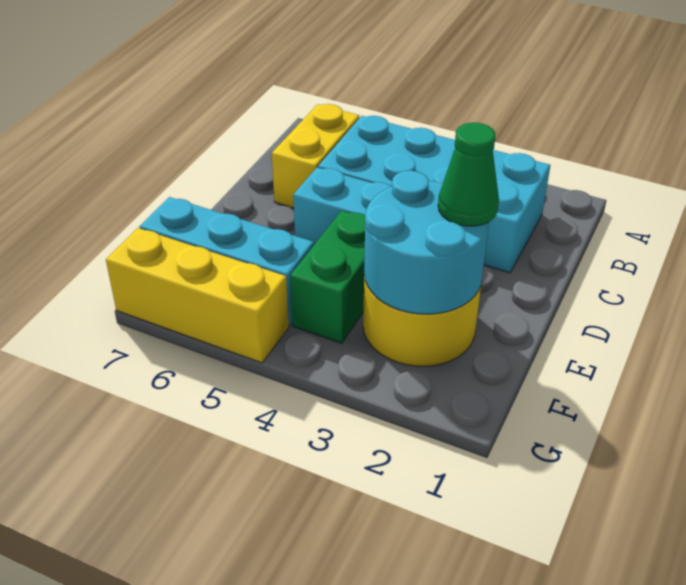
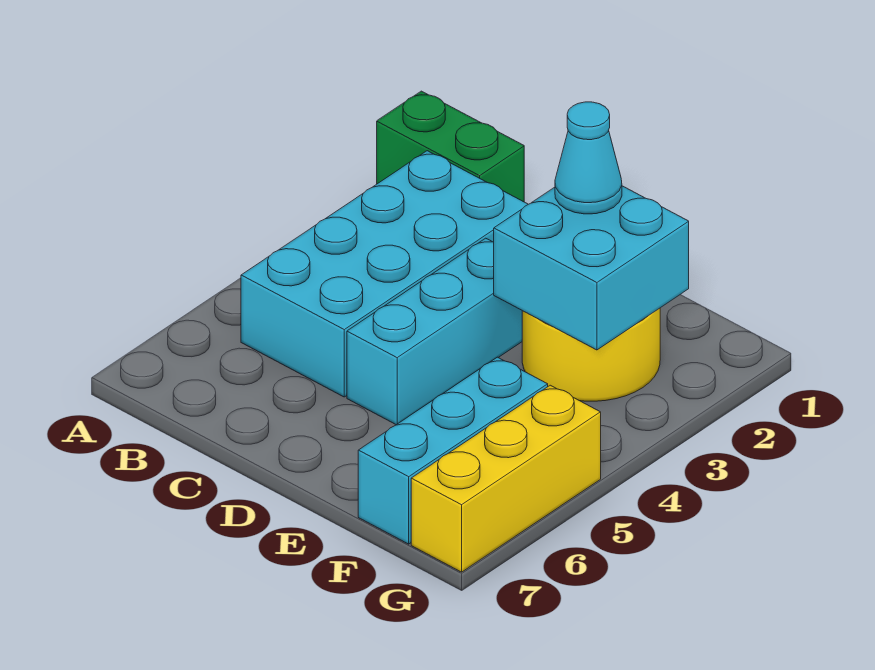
yellow 1x2 brick [272,104,359,208] -> none
cyan 2x2 round brick [364,171,489,314] -> cyan 2x2 brick [494,186,689,350]
green 1x1 cone [438,123,499,226] -> cyan 1x1 cone [555,102,622,214]
green 1x2 brick [290,211,365,343] -> green 1x2 brick moved to [377,91,524,202]

